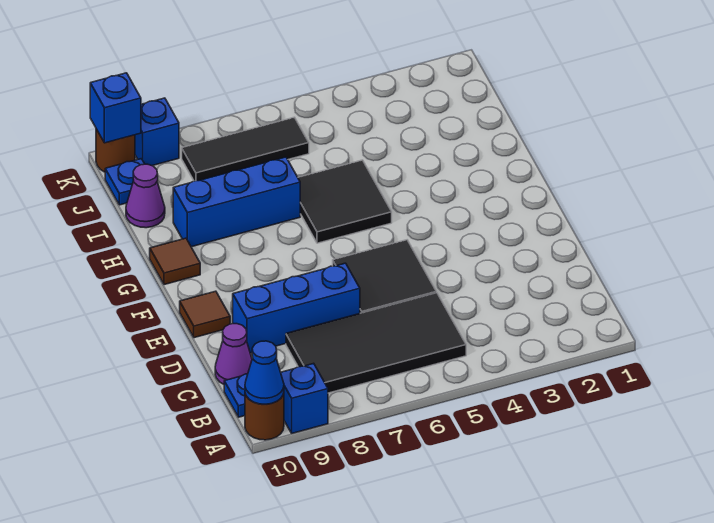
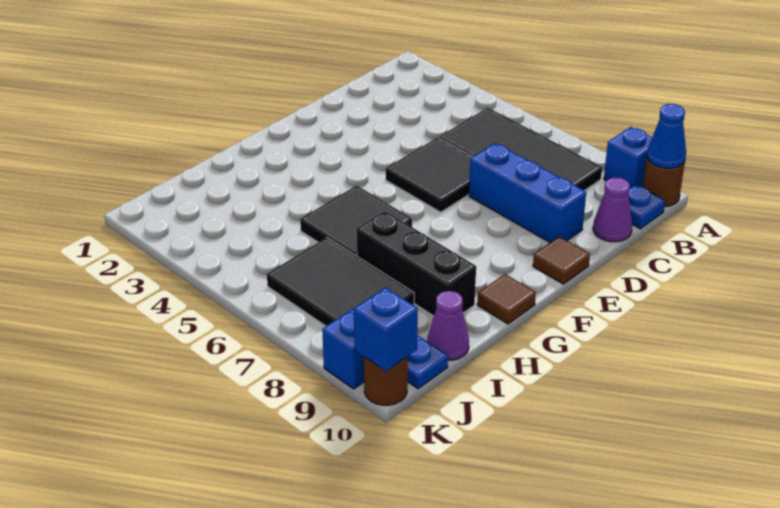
blue 1x3 brick [173,157,300,247] -> black 1x3 brick [356,211,476,316]
black 1x3 tile [182,117,309,181] -> black 2x3 tile [267,238,414,326]

